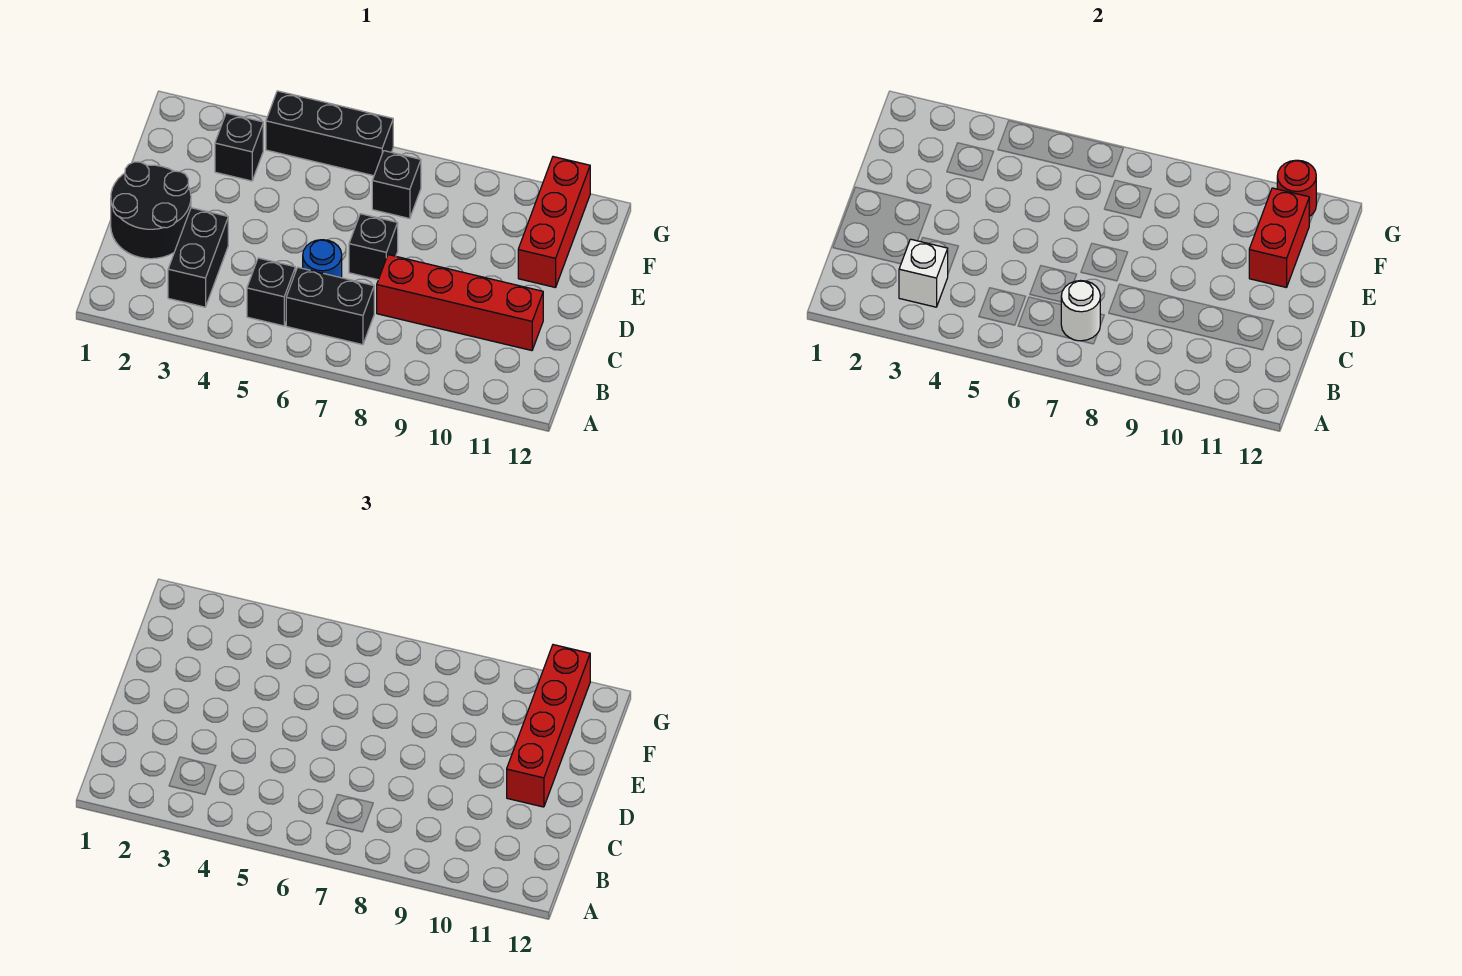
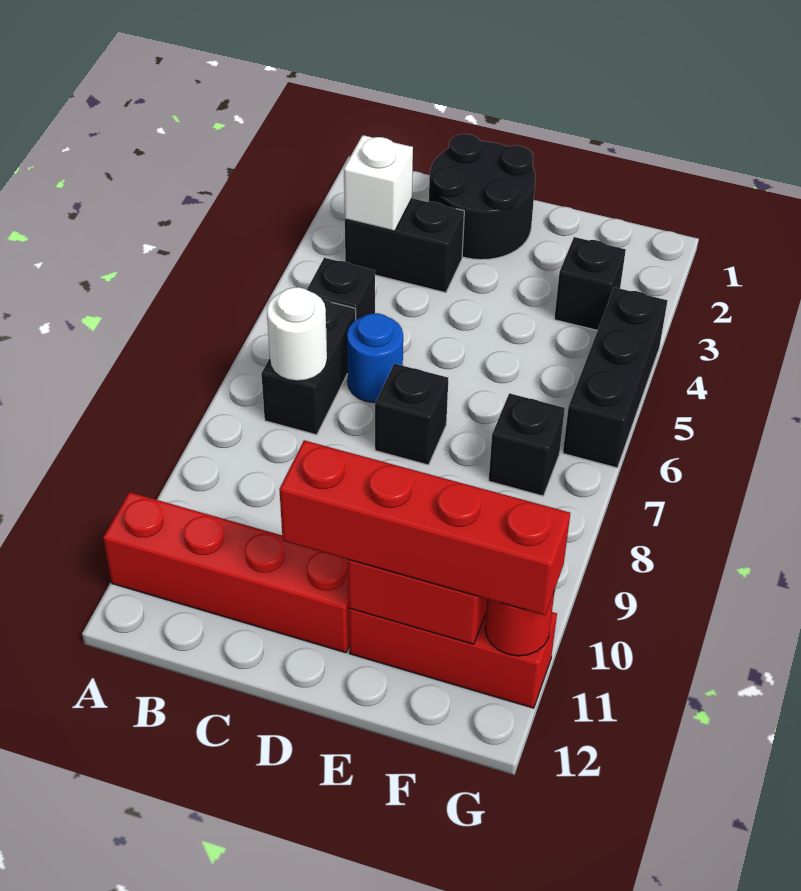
red 1x4 brick [377,255,543,351] -> red 1x4 brick turned to [103,492,349,653]

